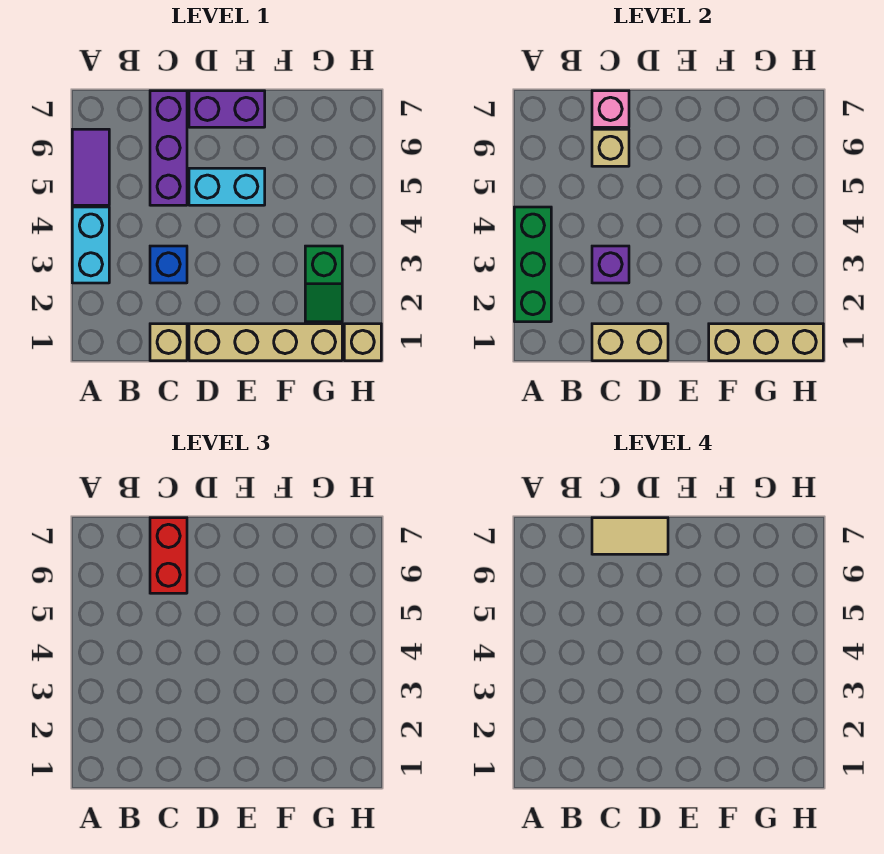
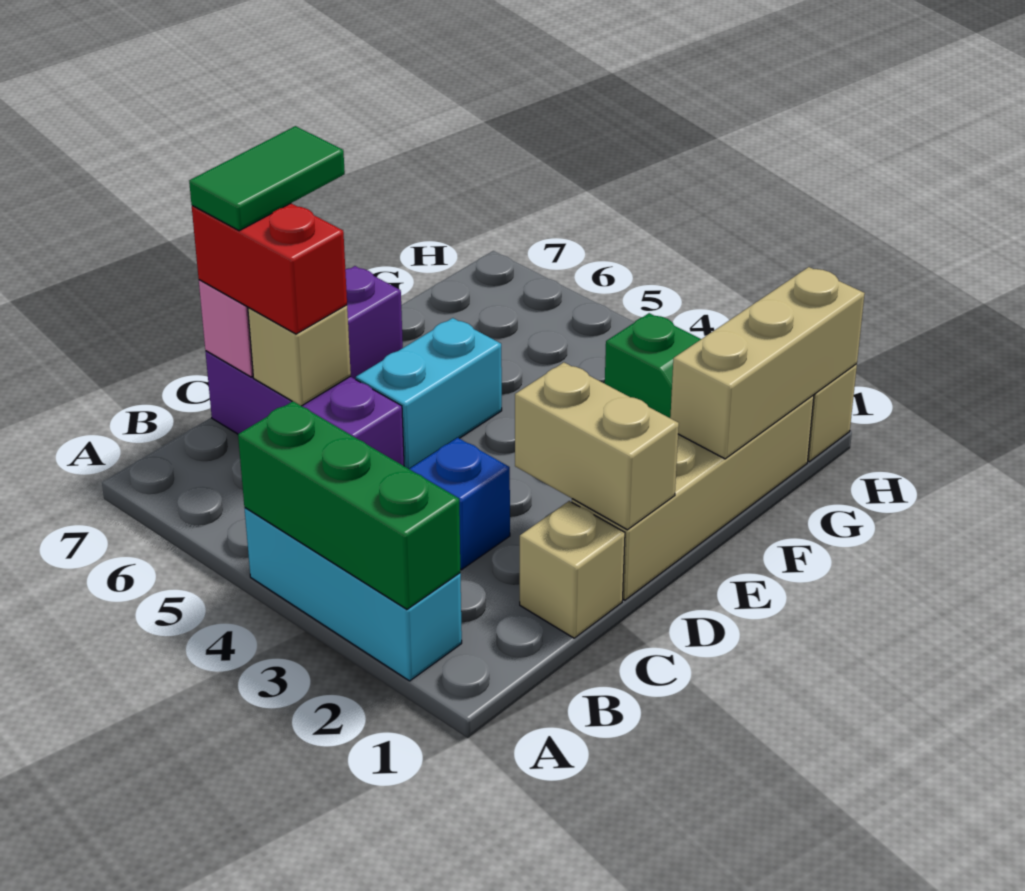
cyan 1x2 brick [72,207,109,283] -> cyan 1x3 brick [244,508,462,681]
purple 1x2 tile [72,129,109,205] -> none
tan 1x2 brick [592,324,668,361] -> tan 1x2 brick turned to [515,362,679,530]
purple 1x1 brick [592,246,629,283] -> none
tan 1x2 tile [592,518,668,554] -> green 1x2 tile [189,126,345,231]

